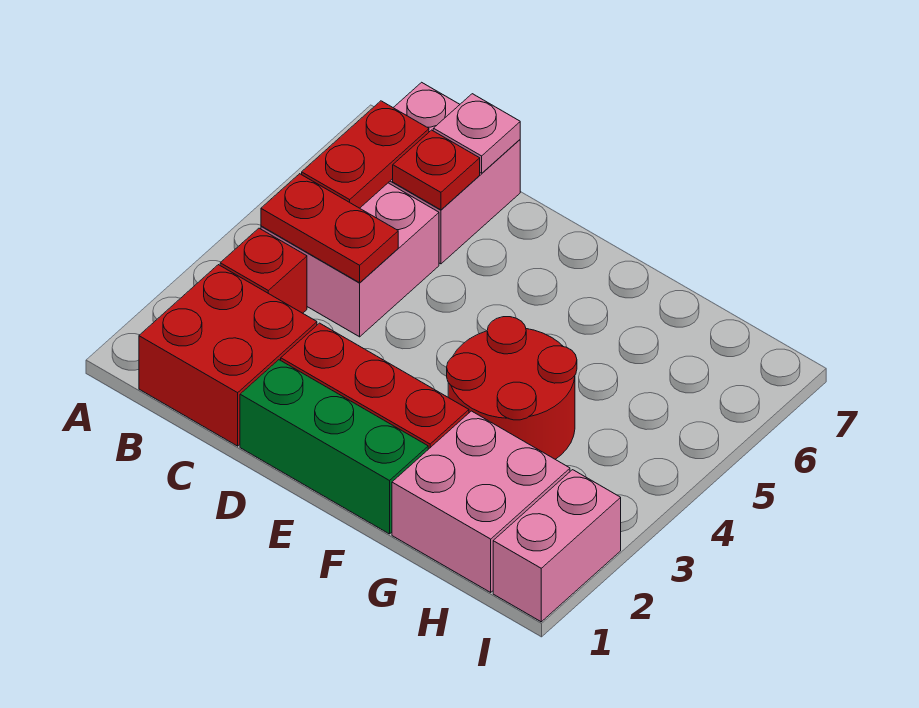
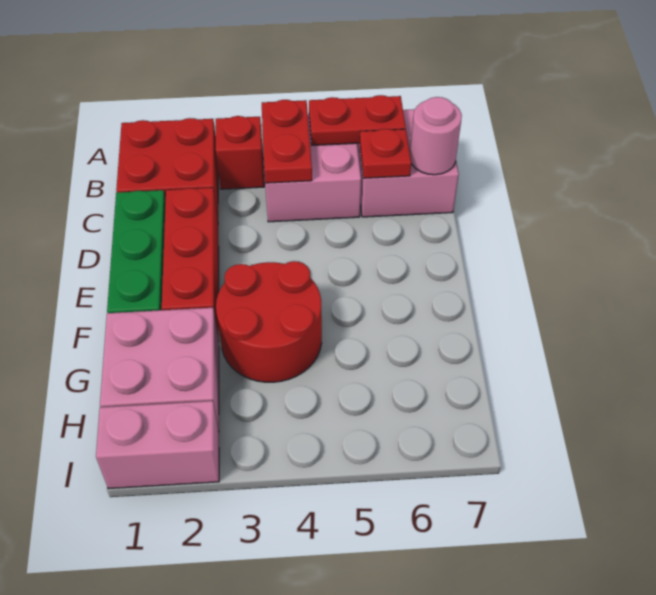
pink 1x1 plate [433,94,520,173] -> pink 1x1 round brick [410,97,462,175]

